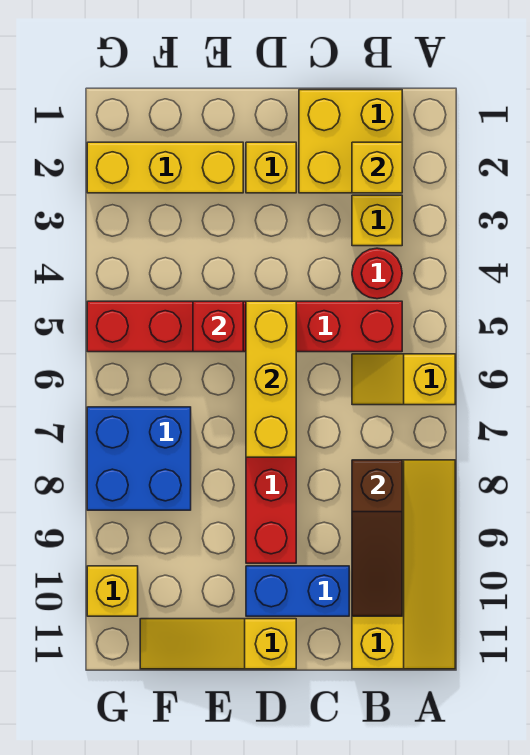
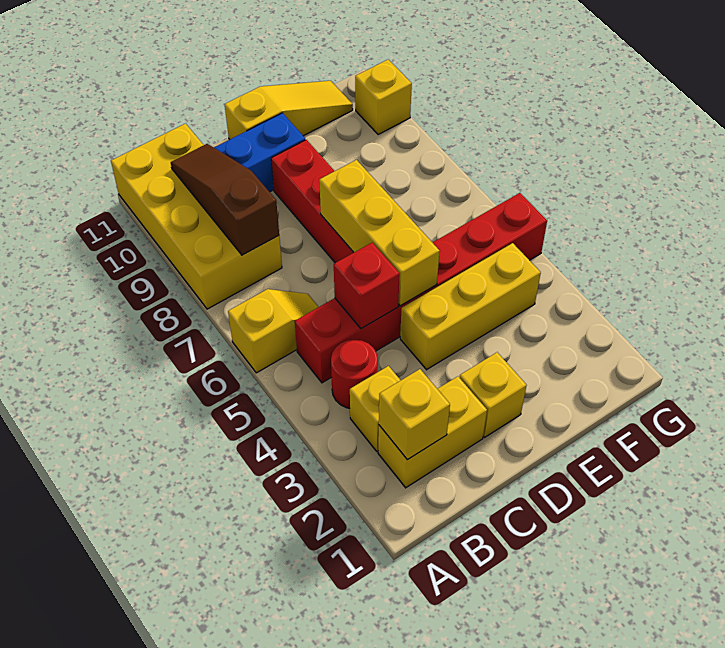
yellow 2x4 slope [352,460,455,669] -> yellow 2x4 brick [111,124,282,309]
yellow 2x2 brick [299,90,402,193] -> yellow 1x2 brick [378,376,487,488]
yellow 1x3 brick [87,142,243,193] -> yellow 1x3 brick moved to [400,243,541,370]
red 1x1 brick [193,301,243,352] -> red 1x1 brick moved to [334,243,400,329]
blue 2x2 brick [87,407,191,510] -> none

